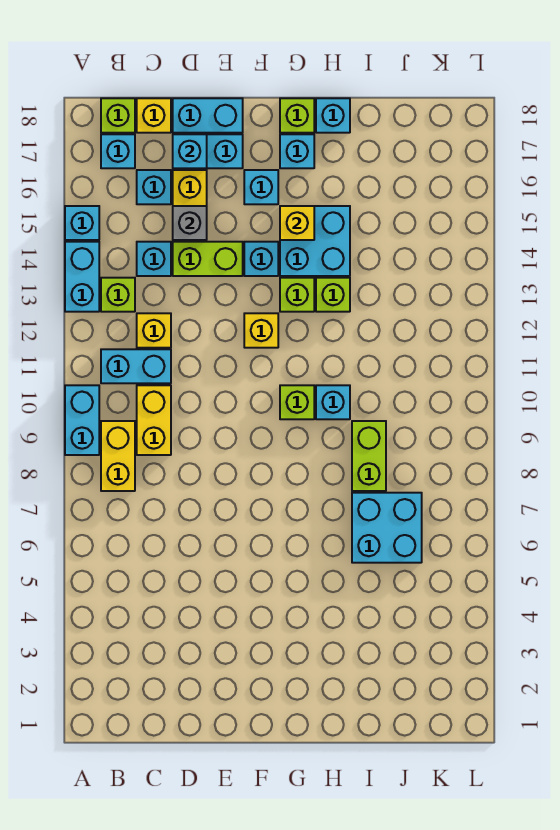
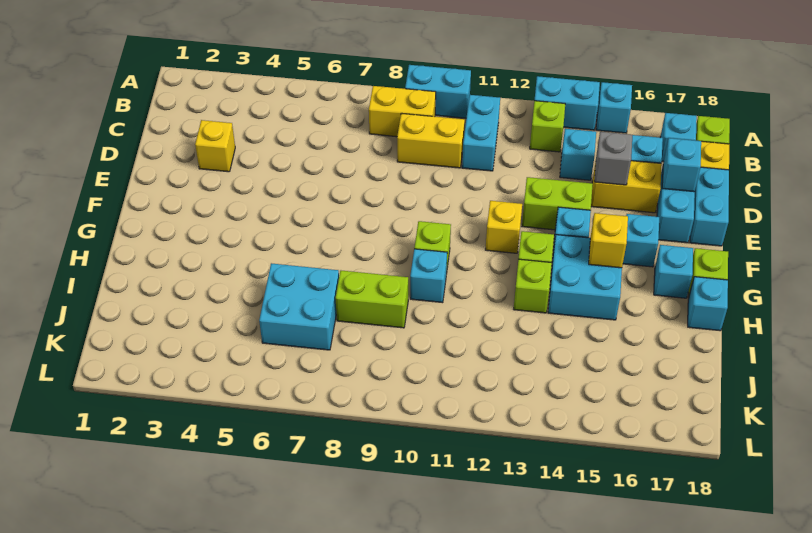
yellow 1x1 brick [137,313,171,348] -> yellow 1x1 brick moved to [195,120,235,172]
lime 1x2 brick [173,242,243,276] -> lime 1x2 brick turned to [522,177,593,230]

